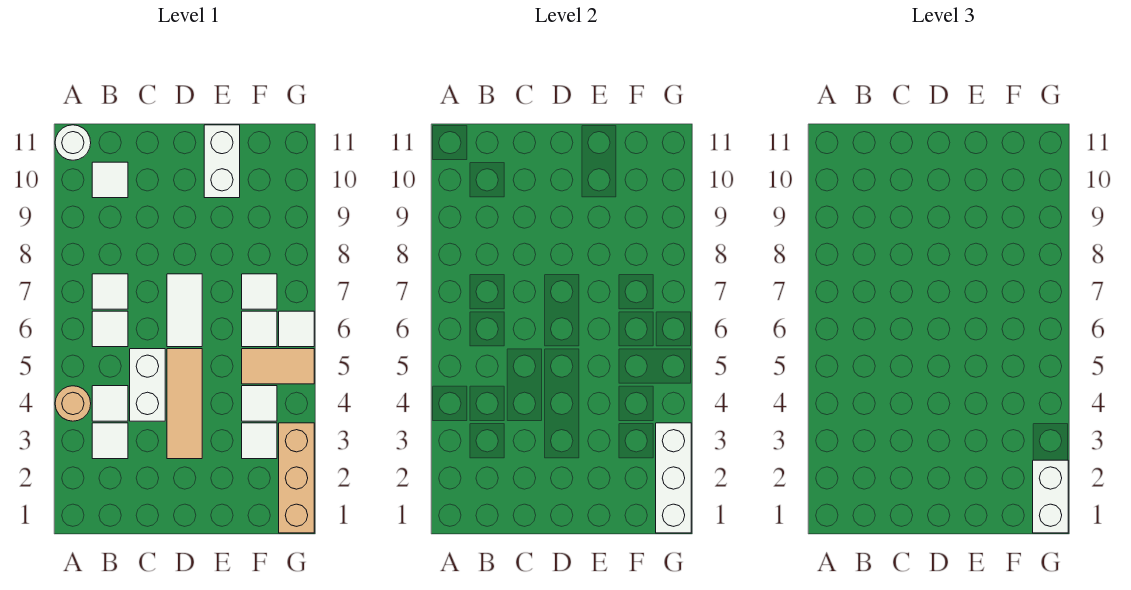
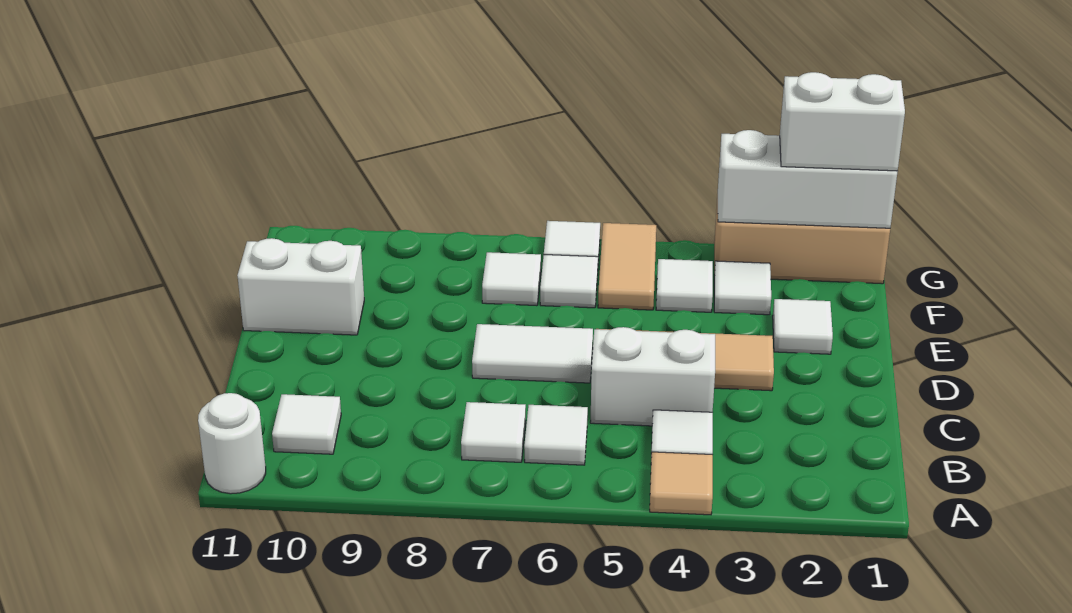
tan 1x1 round brick [55,386,91,421] -> tan 1x1 tile [650,452,713,515]
white 1x1 tile [92,423,128,459] -> white 1x1 tile moved to [773,299,833,354]

